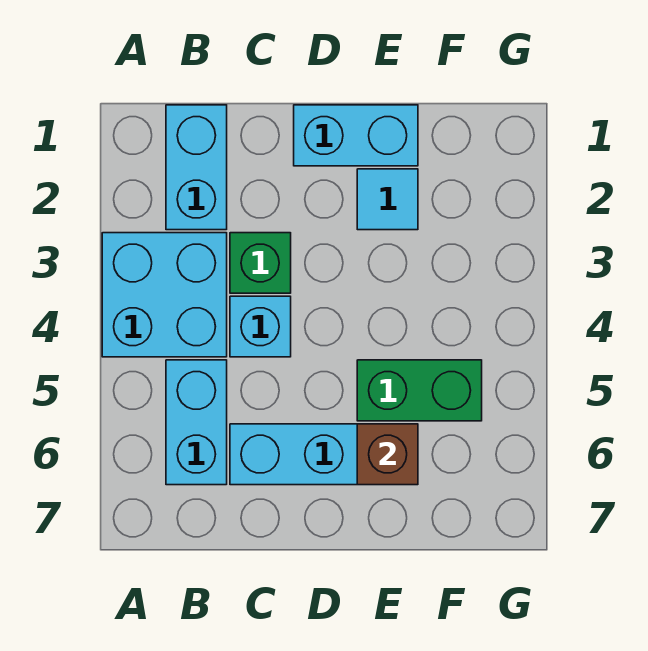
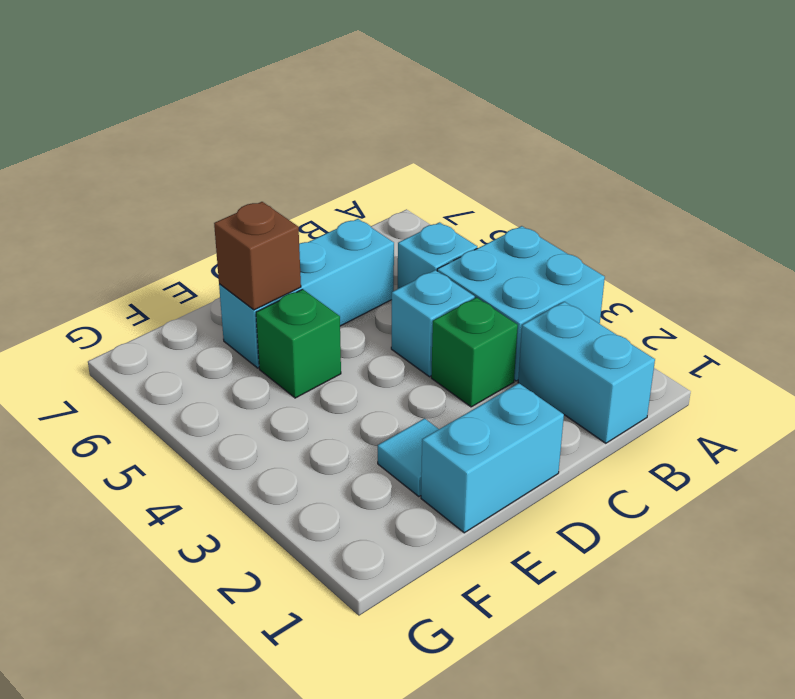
cyan 1x2 brick [166,360,227,485] -> cyan 1x1 brick [398,222,477,289]
green 1x2 brick [357,360,482,421] -> green 1x1 brick [256,289,341,398]

